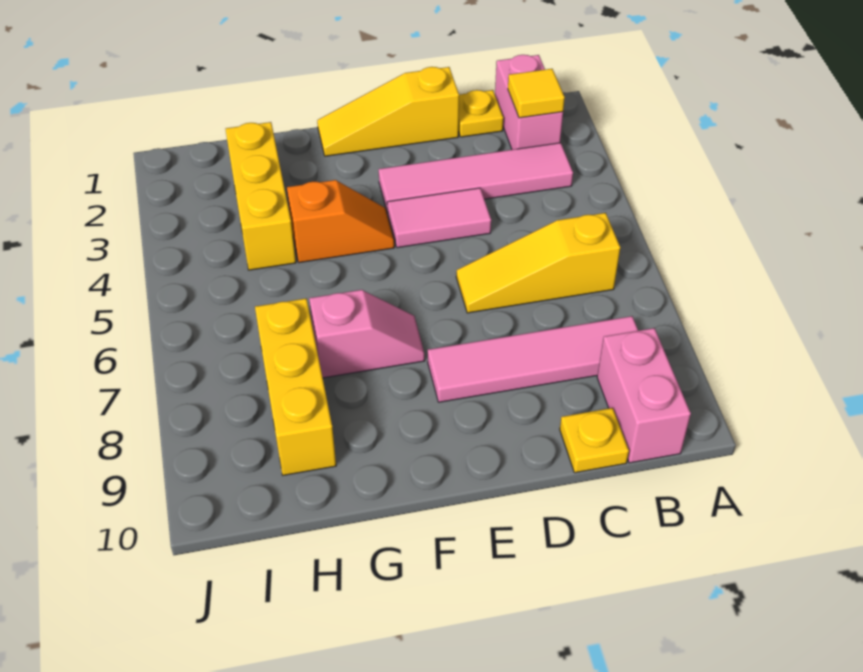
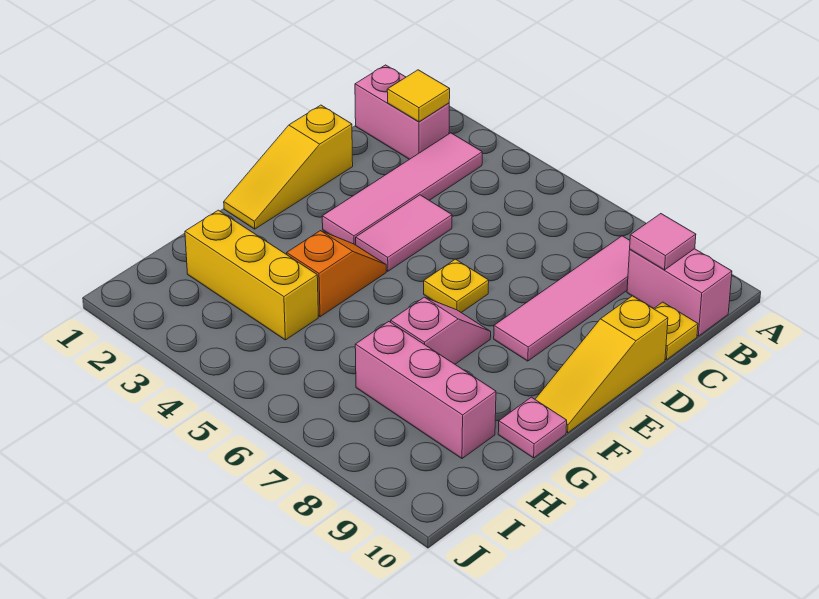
yellow 1x3 slope [456,213,620,313] -> yellow 1x3 slope moved to [535,296,668,433]
none -> pink 1x1 tile [630,214,696,270]
yellow 1x1 plate [458,90,503,137] -> yellow 1x1 plate moved to [424,259,489,312]
none -> pink 1x1 plate [498,397,567,458]
yellow 1x3 brick [255,299,336,475] -> pink 1x3 brick [355,322,496,459]

